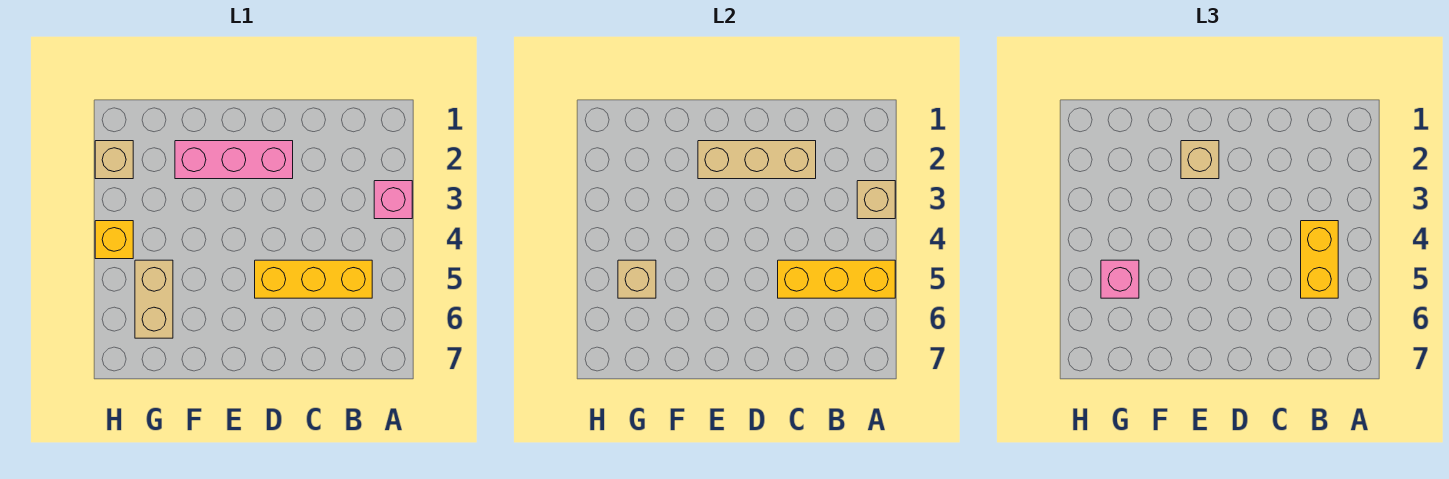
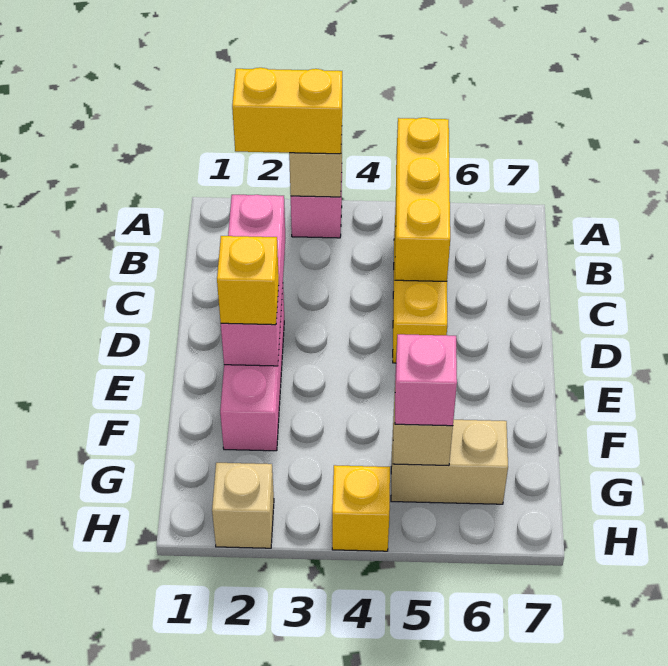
yellow 1x2 brick [1301,221,1338,298] -> yellow 1x2 brick moved to [232,68,342,154]
tan 1x3 brick [698,141,816,179] -> pink 1x3 brick [221,195,285,366]
tan 1x1 brick [1181,141,1219,179] -> yellow 1x1 brick [217,236,279,325]

